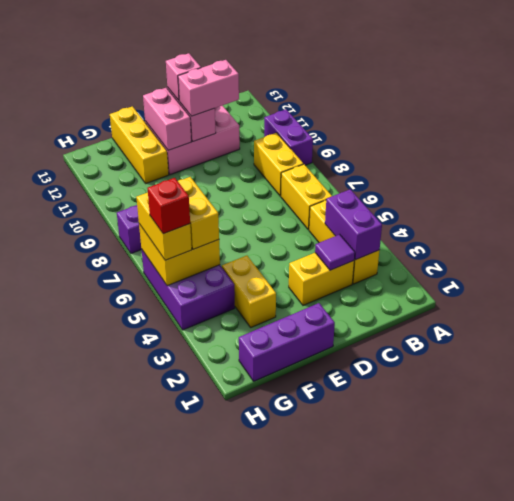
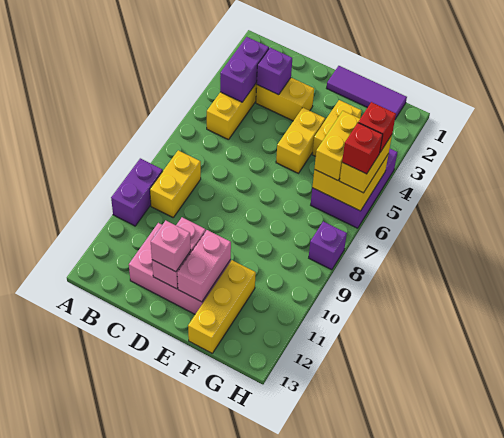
yellow 1x2 brick [281,164,332,230] -> yellow 1x2 brick moved to [276,108,325,173]
purple 1x1 tile [315,234,355,270] -> purple 1x1 brick [257,48,292,95]
pink 1x2 brick [178,60,239,116] -> none
purple 1x3 brick [239,303,335,381] -> purple 1x3 tile [327,66,407,119]
none -> red 1x1 brick [342,123,383,174]

